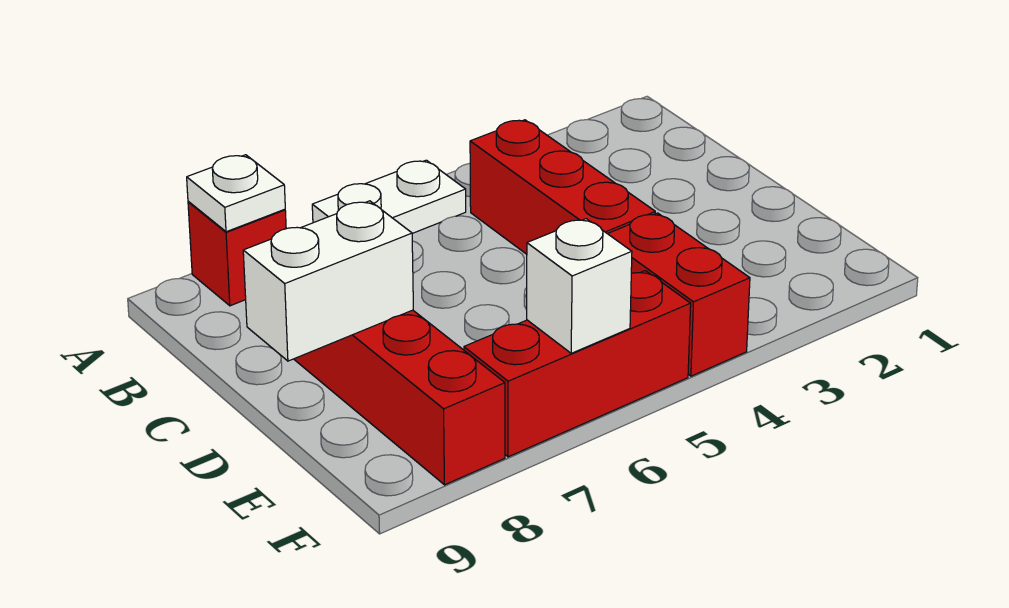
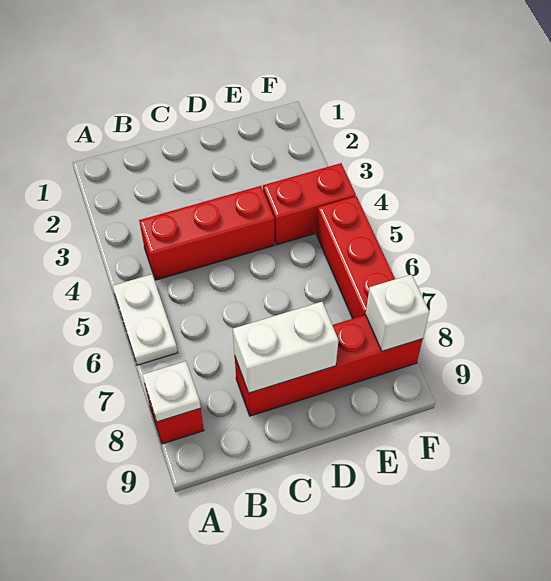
white 1x2 brick [243,201,413,361] -> white 1x2 brick turned to [233,302,339,393]
white 1x1 brick [527,219,632,353] -> white 1x1 brick moved to [366,275,429,351]

